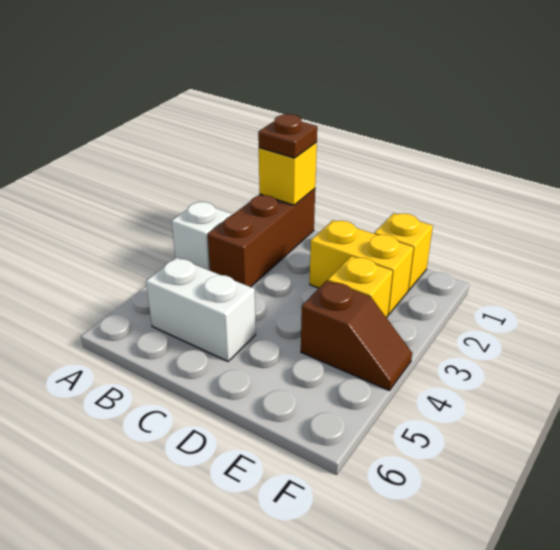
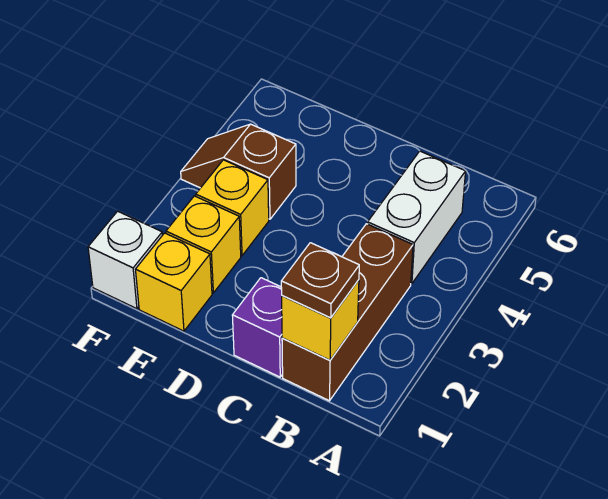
white 1x1 brick [172,202,232,271] -> white 1x1 brick moved to [88,211,162,309]
white 1x2 brick [146,257,256,361] -> white 1x2 brick turned to [368,151,466,284]
none -> purple 1x1 brick [232,278,283,377]
yellow 1x2 brick [310,220,414,315] -> yellow 1x1 brick [166,196,241,293]

